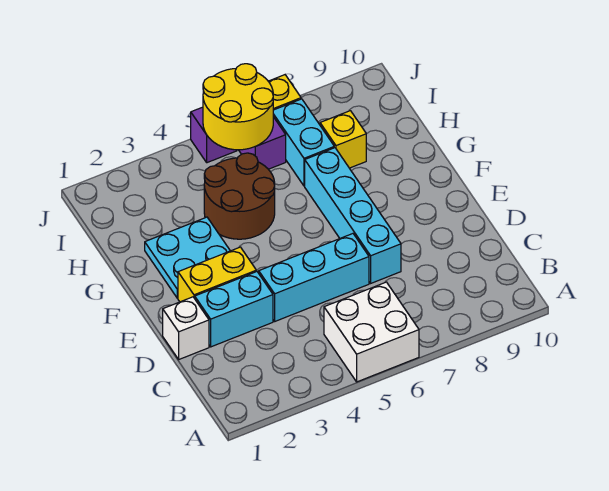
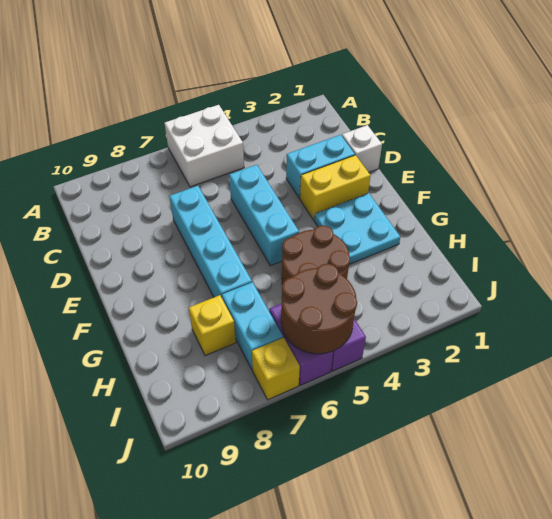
cyan 1x3 brick [259,234,369,321] -> cyan 1x3 brick turned to [229,165,299,266]
yellow 2x2 round brick [203,64,273,150] -> brown 2x2 round brick [281,264,357,354]

